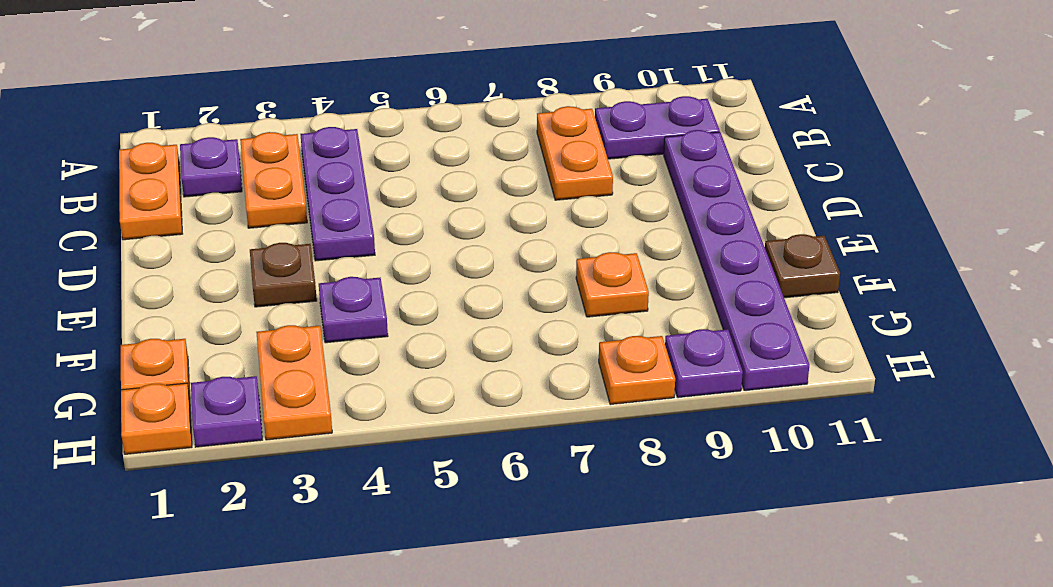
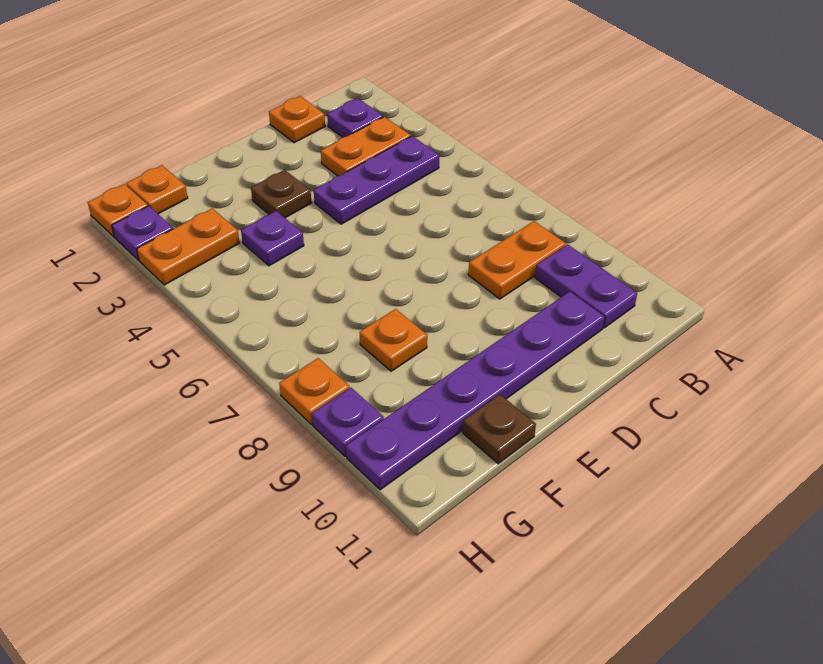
orange 1x2 plate [119,143,182,240] -> orange 1x1 plate [269,96,325,143]

